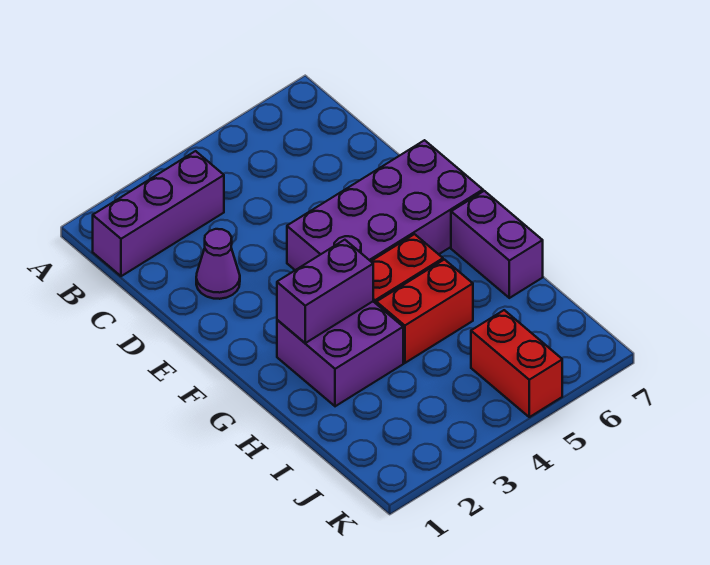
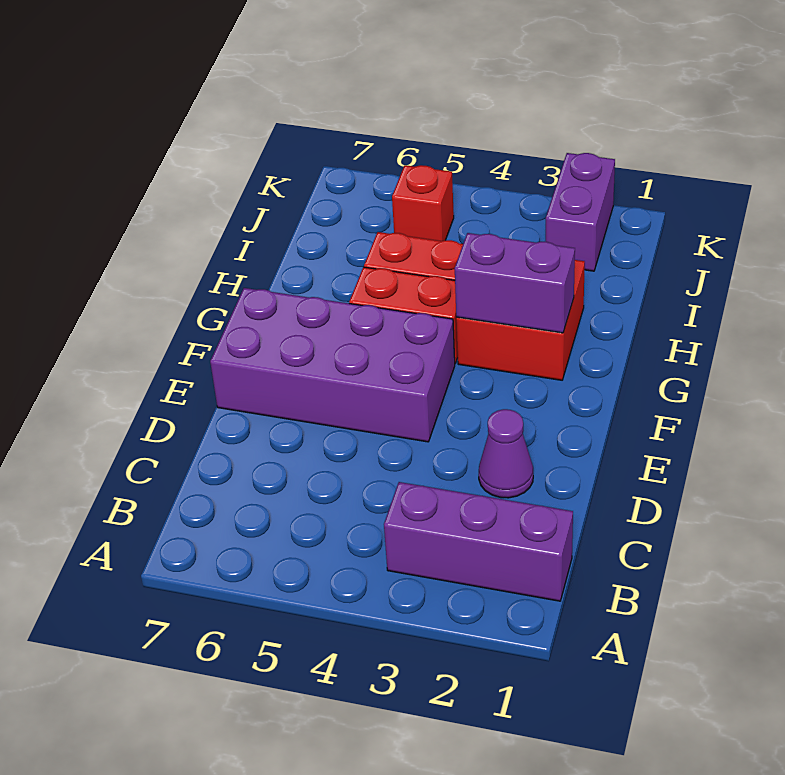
purple 2x2 brick [277,302,403,406] -> red 2x2 brick [456,260,585,380]
purple 1x2 brick [451,191,543,298] -> purple 1x2 brick moved to [546,153,615,271]
red 1x2 brick [471,310,562,417] -> red 1x1 brick [392,165,454,241]

